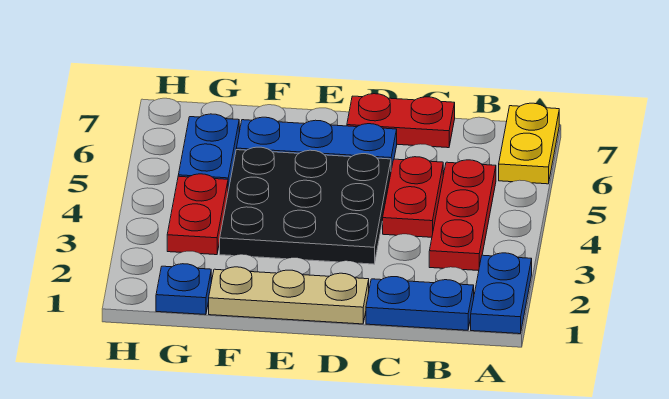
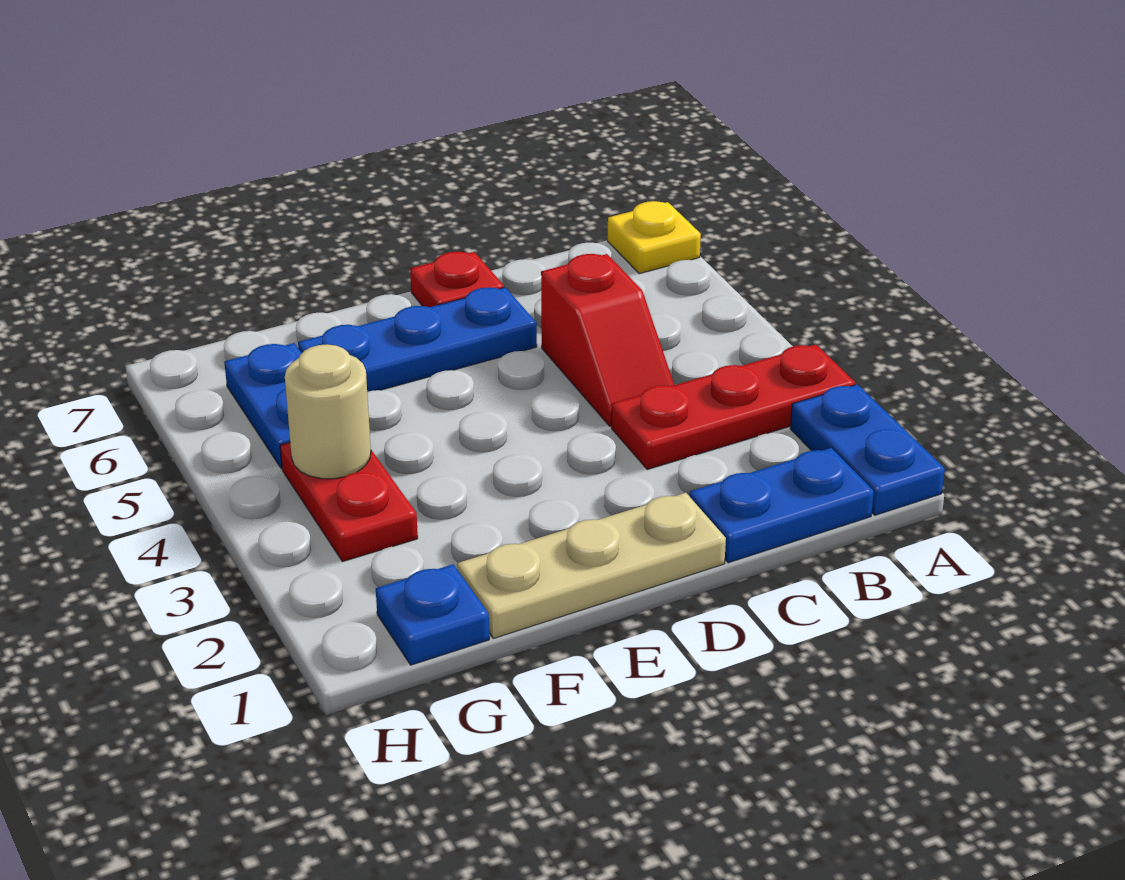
yellow 1x2 plate [499,103,559,184] -> yellow 1x1 plate [608,201,701,274]
red 1x3 plate [429,160,496,271] -> red 1x3 plate turned to [611,344,855,470]
red 1x2 plate [383,157,443,237] -> red 1x2 slope [541,254,674,426]
red 1x2 plate [347,94,455,148] -> red 1x1 plate [410,252,504,307]
black 3x3 plate [220,147,391,264] -> none
none -> tan 1x1 round brick [285,344,371,479]

